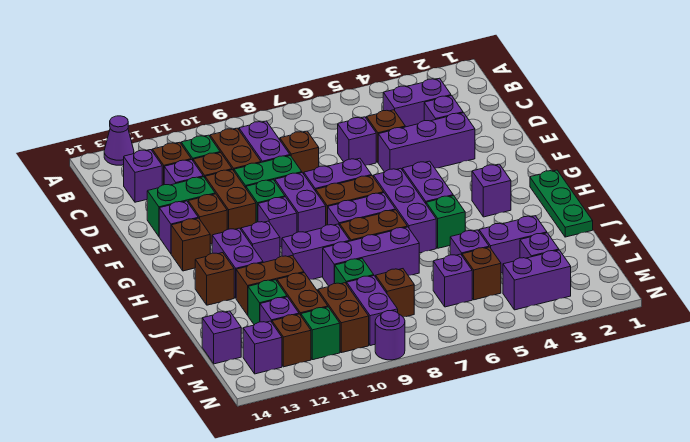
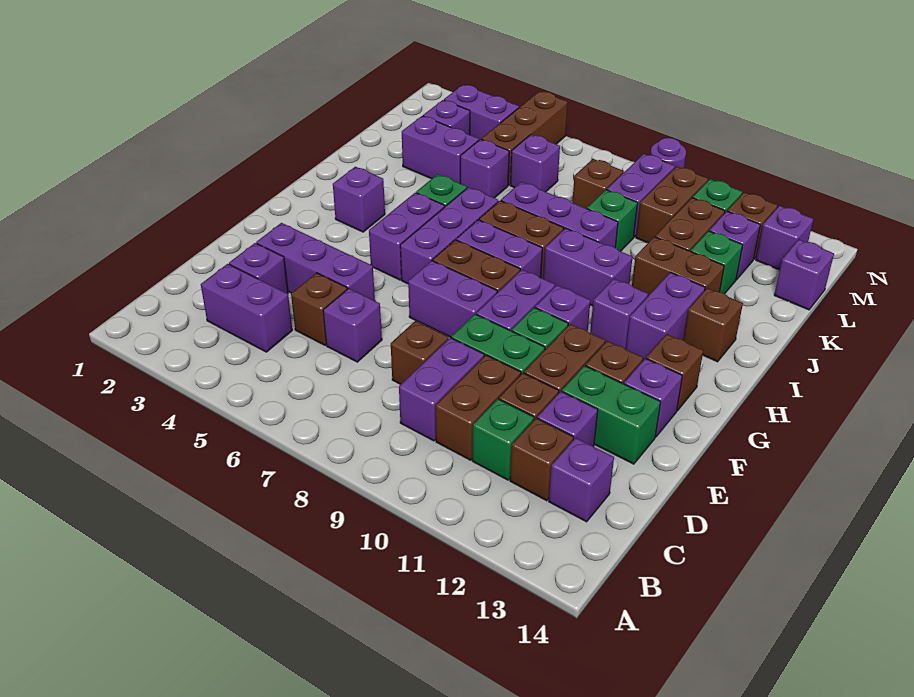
purple 1x1 cone [104,116,134,165] -> none
green 1x3 plate [530,170,593,237] -> none
brown 1x1 brick [462,247,501,300] -> brown 1x3 brick [481,91,568,185]

